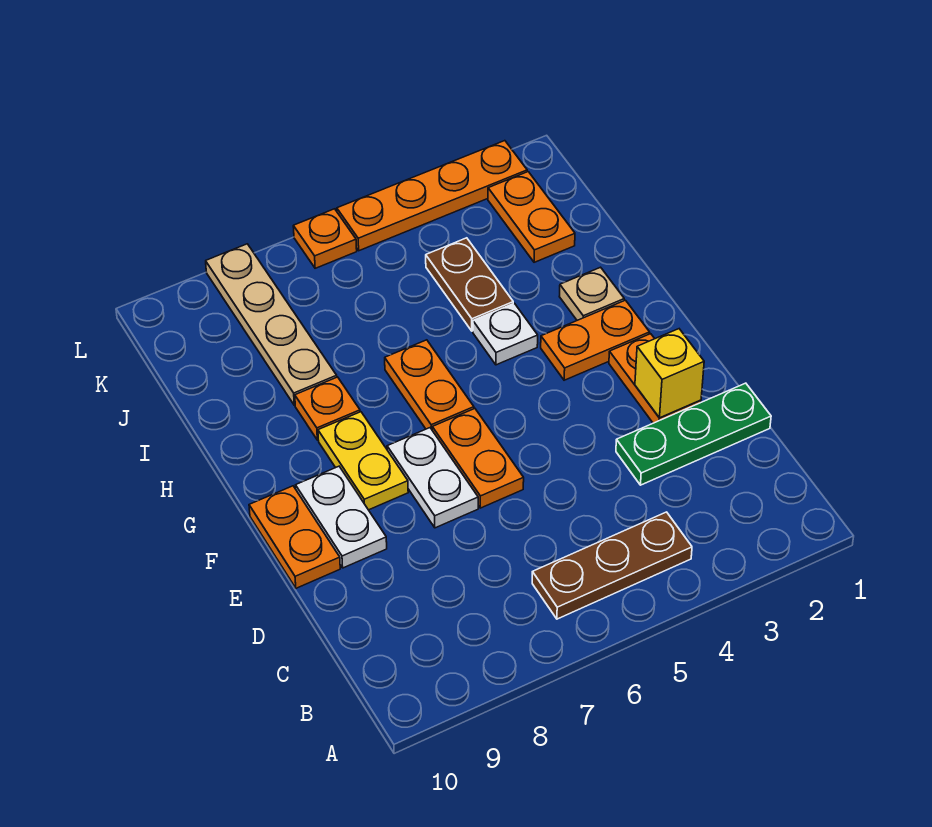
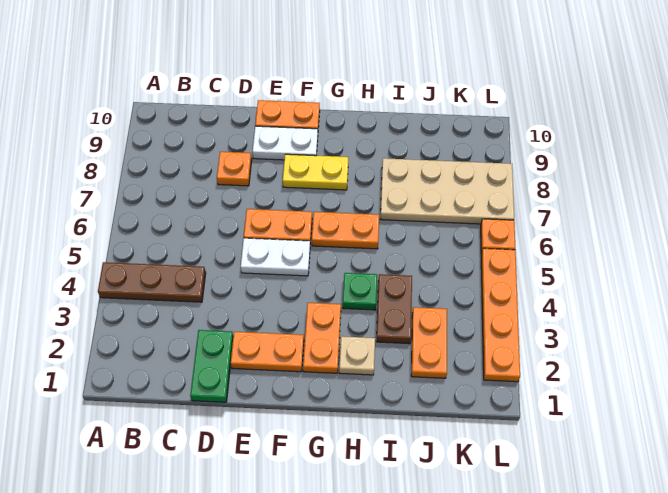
brown 1x3 plate [532,512,692,619] -> brown 1x3 plate turned to [98,262,206,302]
green 1x3 plate [616,383,771,485] -> green 1x2 plate [190,330,233,402]
yellow 1x1 brick [635,329,704,418] -> none
white 1x2 plate [387,428,478,528] -> white 1x2 plate moved to [241,238,310,276]
white 1x1 plate [473,303,538,365] -> green 1x1 plate [343,273,377,310]
orange 1x1 plate [295,377,360,440] -> orange 1x1 plate moved to [217,152,252,186]
brown 1x2 plate [426,238,513,331] -> brown 1x2 plate turned to [377,274,412,344]
tan 1x4 plate [206,244,337,405] -> tan 2x4 plate [381,158,514,224]
orange 1x2 plate [488,172,575,262] -> orange 1x2 plate turned to [411,307,447,378]

